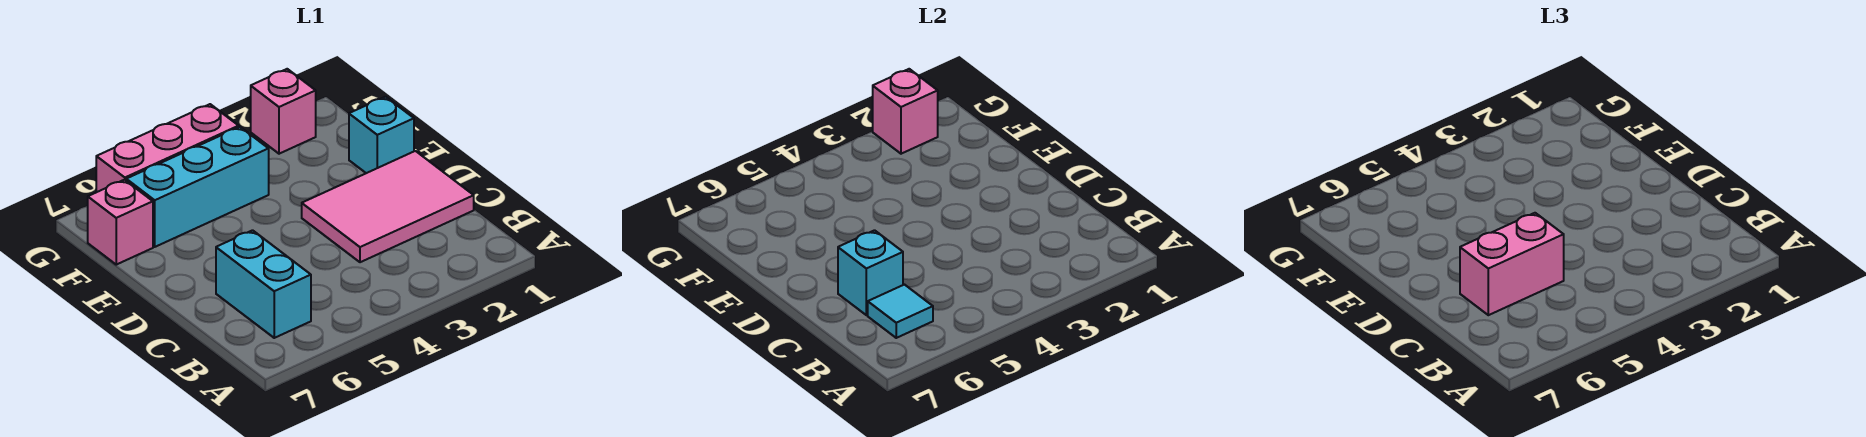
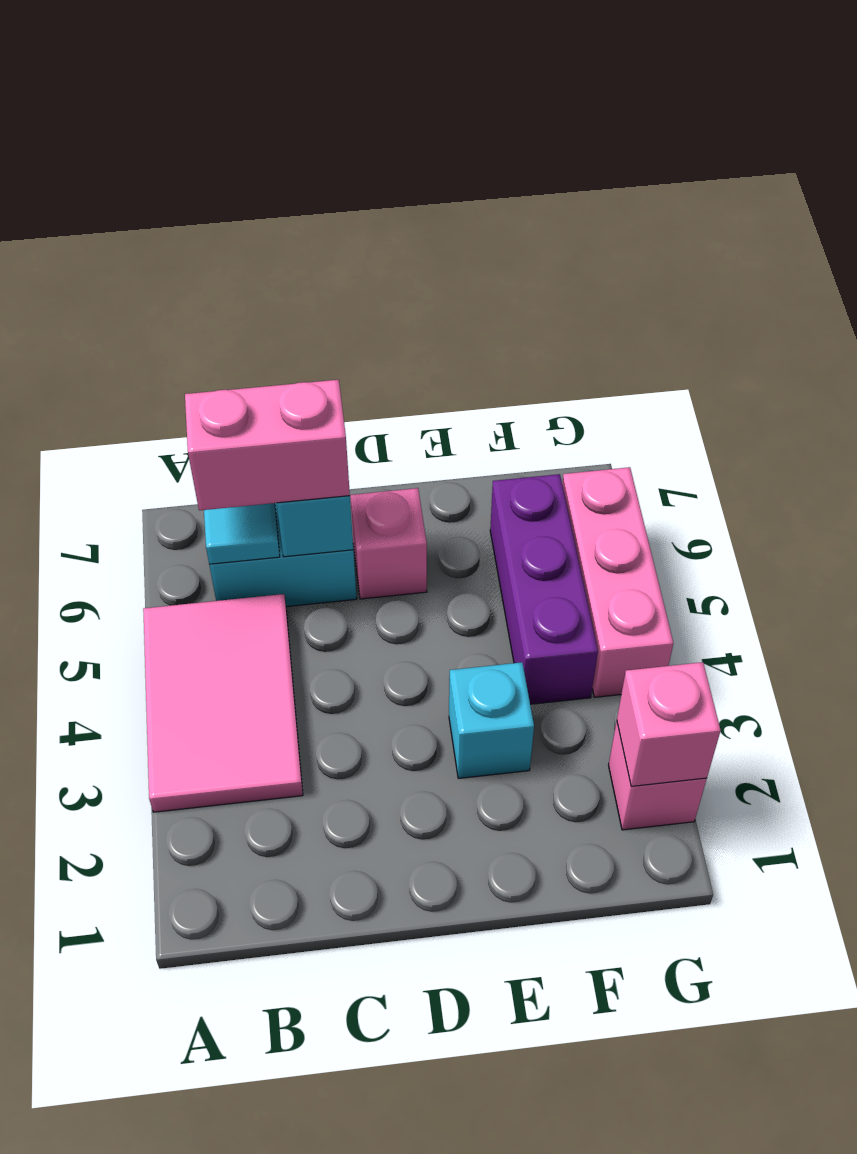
pink 2x3 tile [302,151,474,262] -> pink 2x3 tile moved to [143,594,303,812]
pink 1x2 brick [1460,213,1564,315] -> pink 1x2 brick turned to [185,380,350,510]
cyan 1x1 brick [349,97,414,173] -> cyan 1x1 brick moved to [449,662,534,778]
cyan 1x3 brick [126,127,269,247] -> purple 1x3 brick [490,474,598,704]
pink 1x1 brick [88,180,153,265] -> pink 1x1 brick moved to [350,488,427,599]

